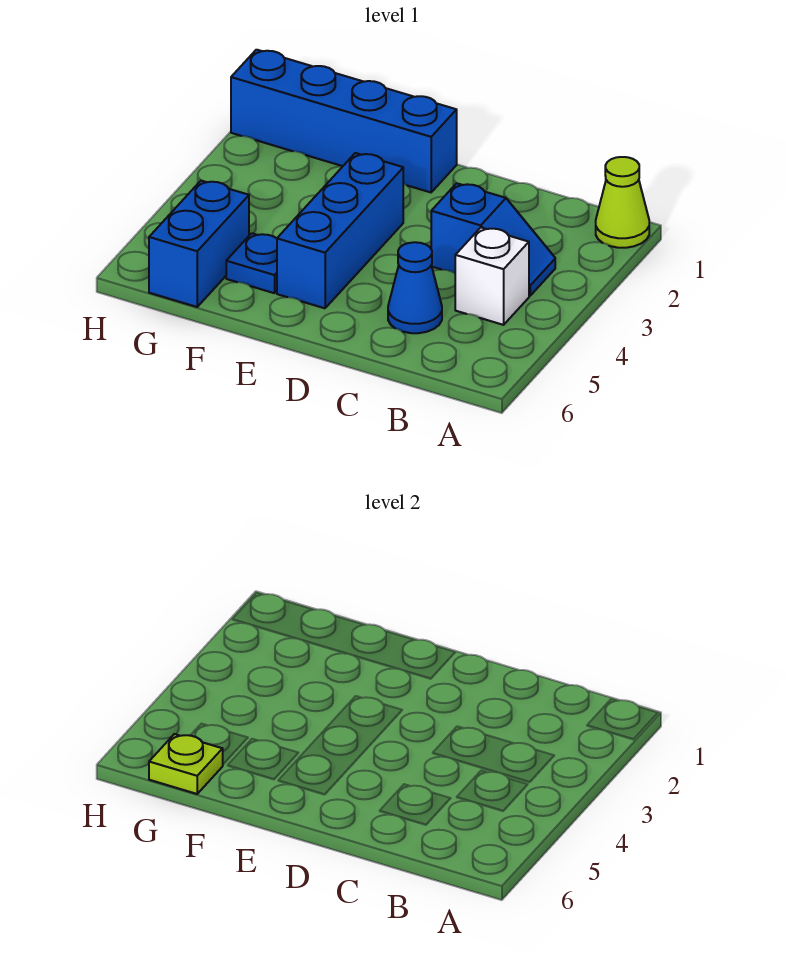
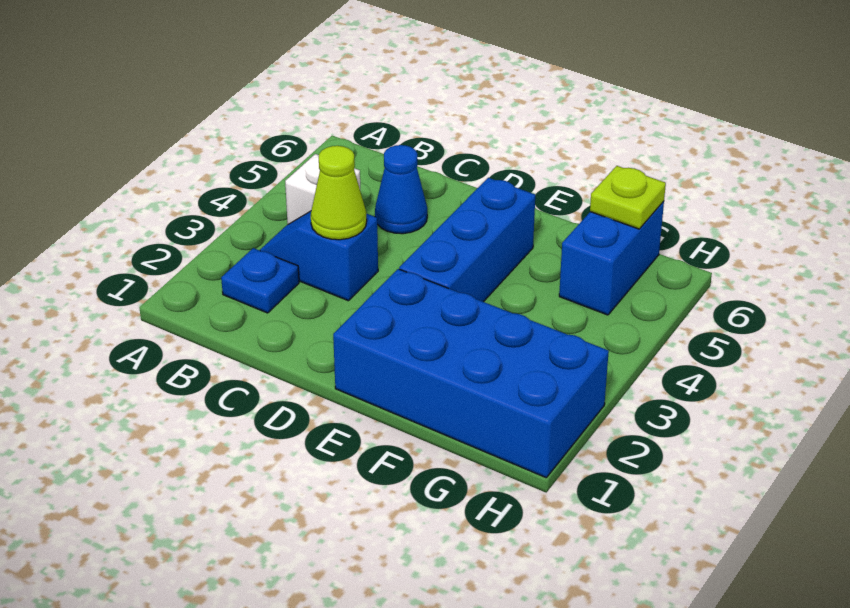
lime 1x1 cone [596,157,649,248] -> lime 1x1 cone moved to [311,146,367,240]
blue 1x4 brick [231,50,457,192] -> blue 2x4 brick [333,269,609,477]
blue 1x1 plate [226,233,277,293] -> blue 1x1 plate moved to [221,248,299,313]

